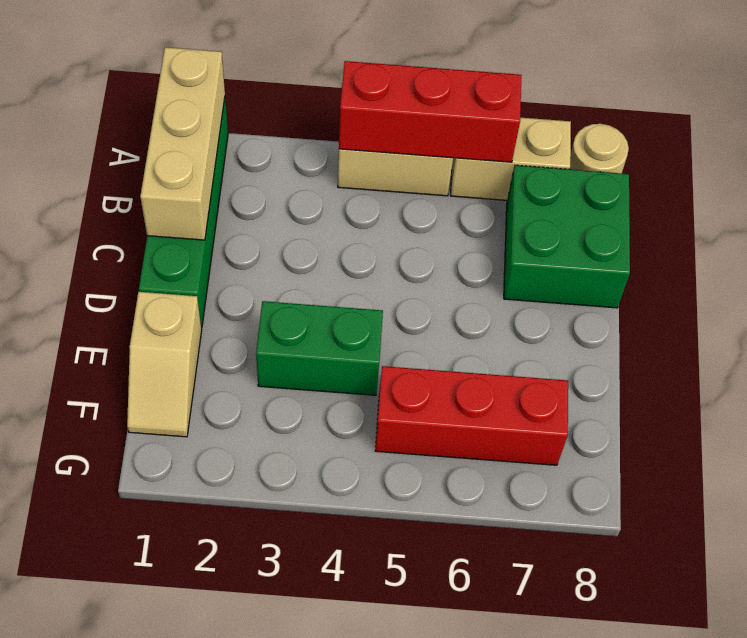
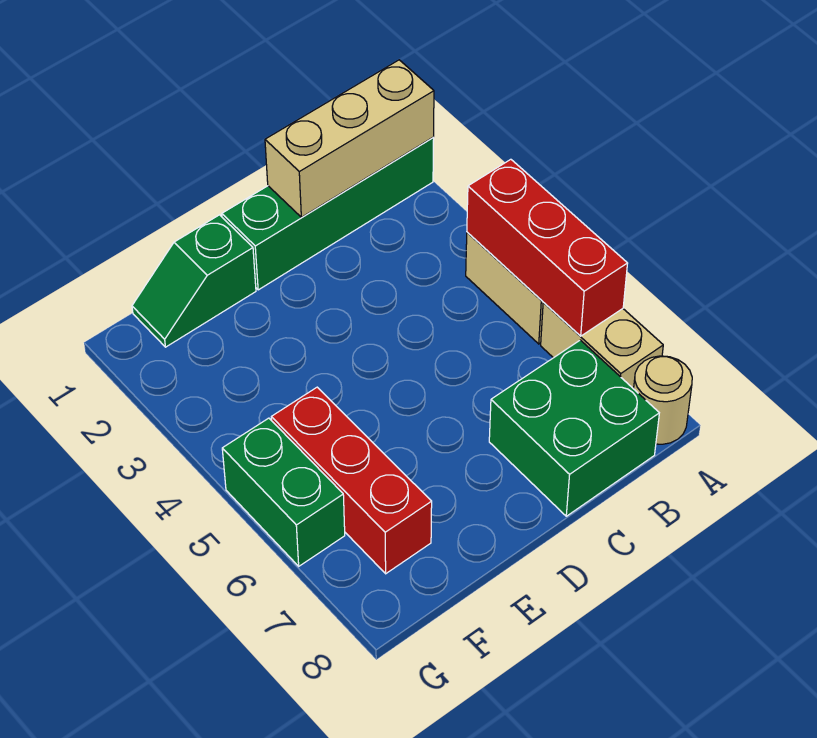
tan 1x2 slope [127,292,202,437] -> green 1x2 slope [132,215,256,347]
green 1x2 brick [256,301,383,395] -> green 1x2 brick moved to [222,418,345,566]

